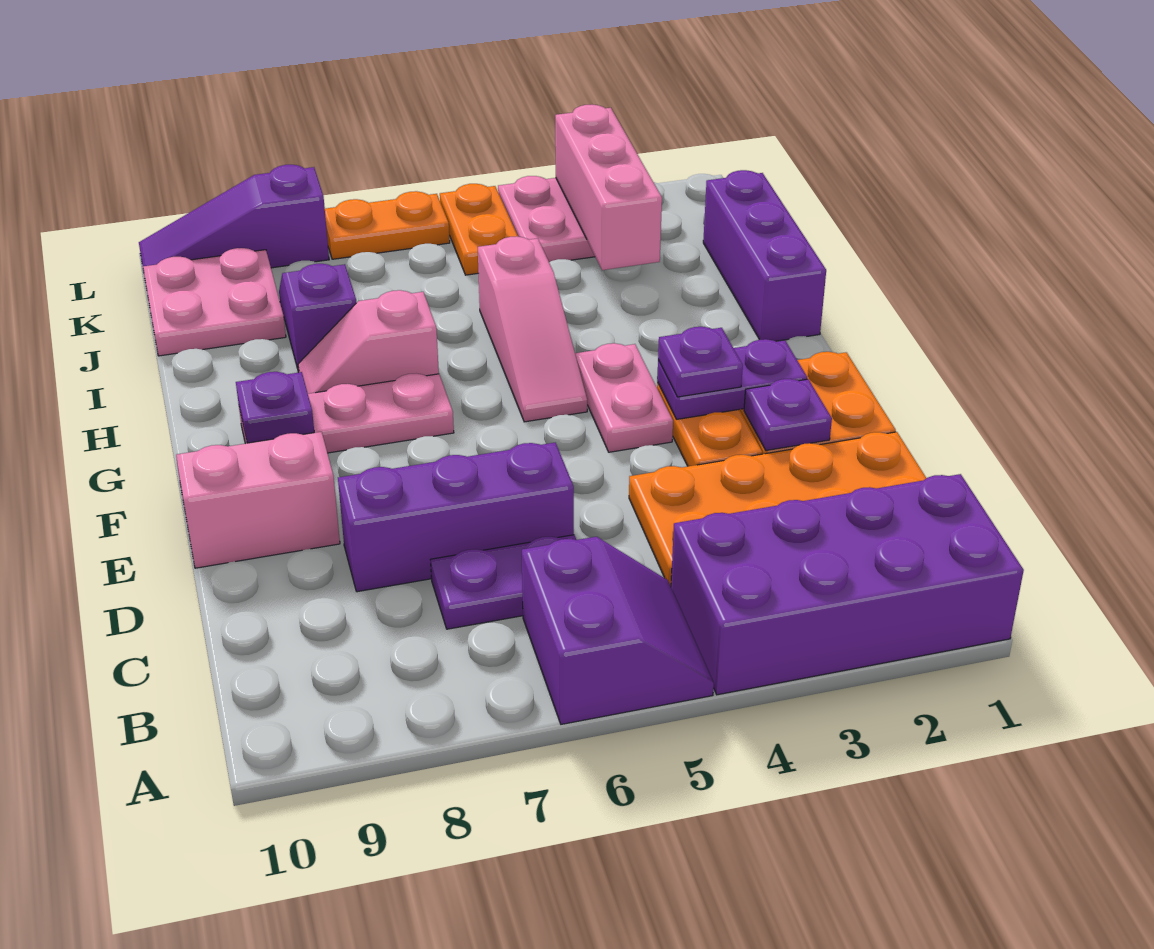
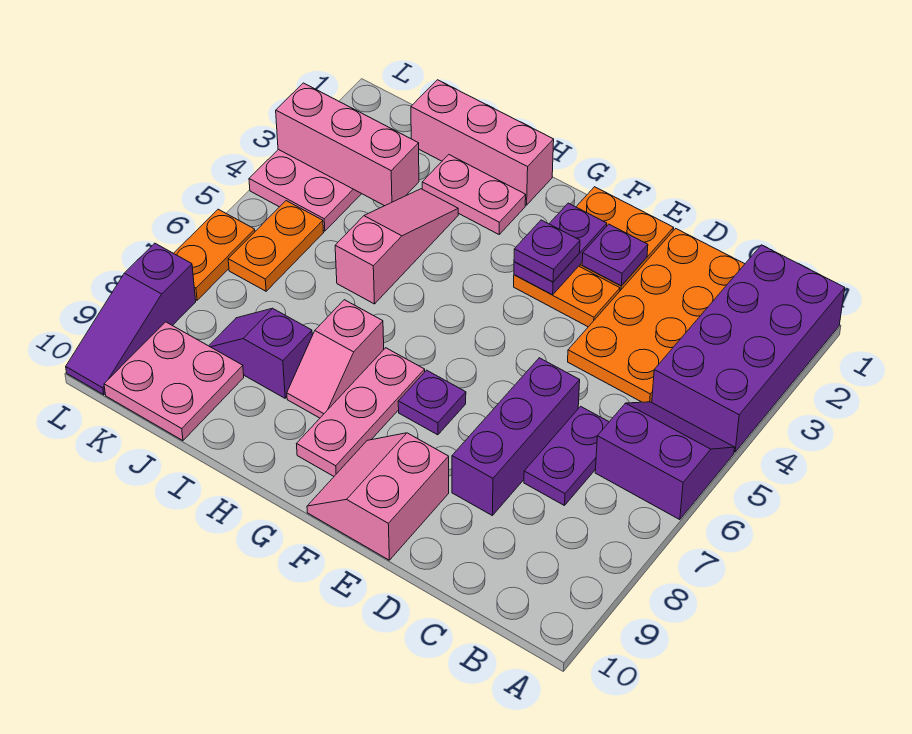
pink 1x2 plate [575,343,673,452] -> pink 1x2 plate moved to [422,155,526,234]
pink 1x3 slope [478,236,587,422] -> pink 1x3 slope turned to [335,189,458,304]
purple 1x1 plate [236,372,314,443] -> purple 1x1 plate moved to [398,370,466,435]
purple 1x3 brick [703,170,826,341] -> pink 1x3 brick [411,80,554,205]
orange 1x2 plate [440,184,518,275] -> orange 1x2 plate turned to [228,201,324,291]

